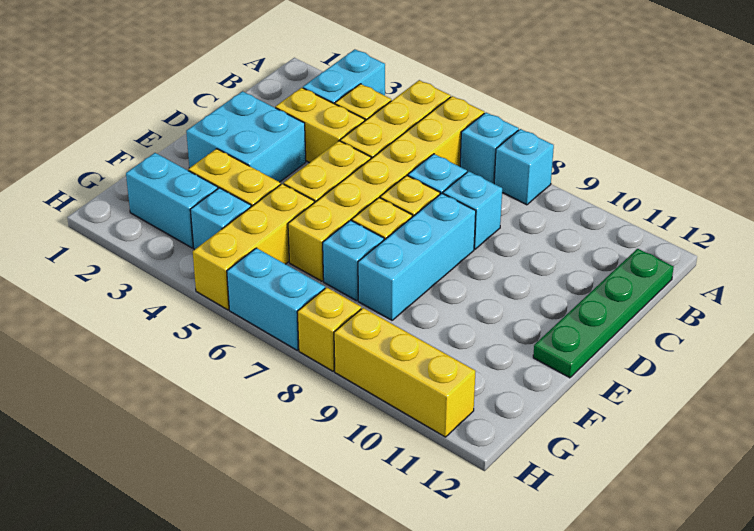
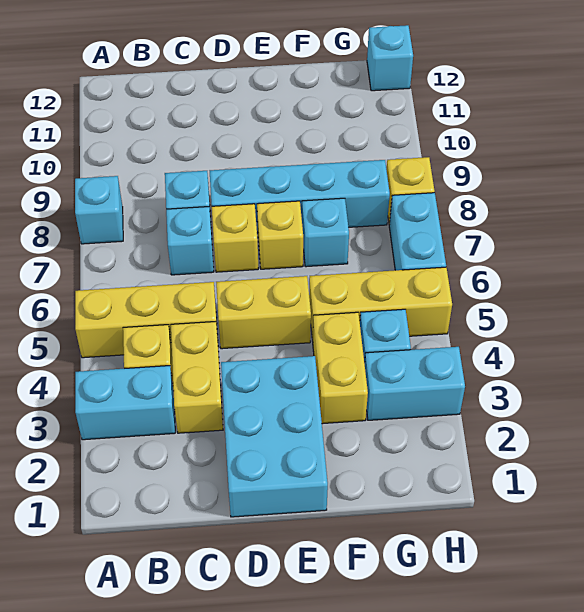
yellow 1x6 brick [288,96,484,281] -> none
cyan 1x1 brick [460,113,519,184] -> cyan 1x1 brick moved to [367,25,413,91]
green 1x4 plate [533,249,674,378] -> none
cyan 2x2 brick [186,91,306,182] -> cyan 2x3 brick [221,356,328,517]
cyan 1x3 brick [358,193,476,320] -> cyan 1x4 brick [210,160,390,233]
cyan 1x2 brick [126,153,218,248] -> cyan 1x2 brick turned to [365,347,465,420]
yellow 1x3 brick [334,308,475,437] -> none

